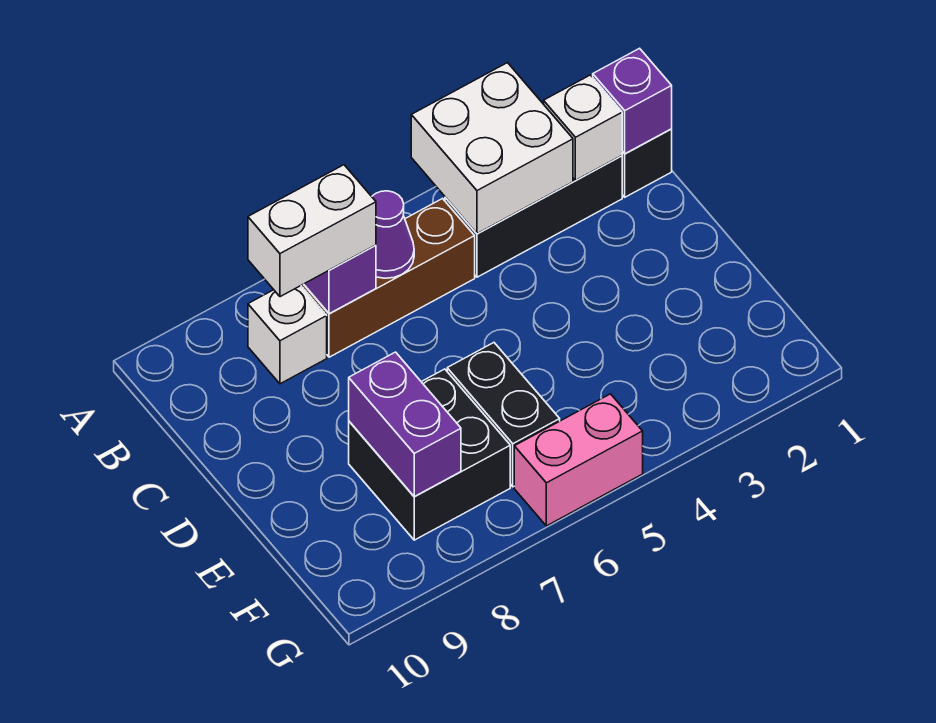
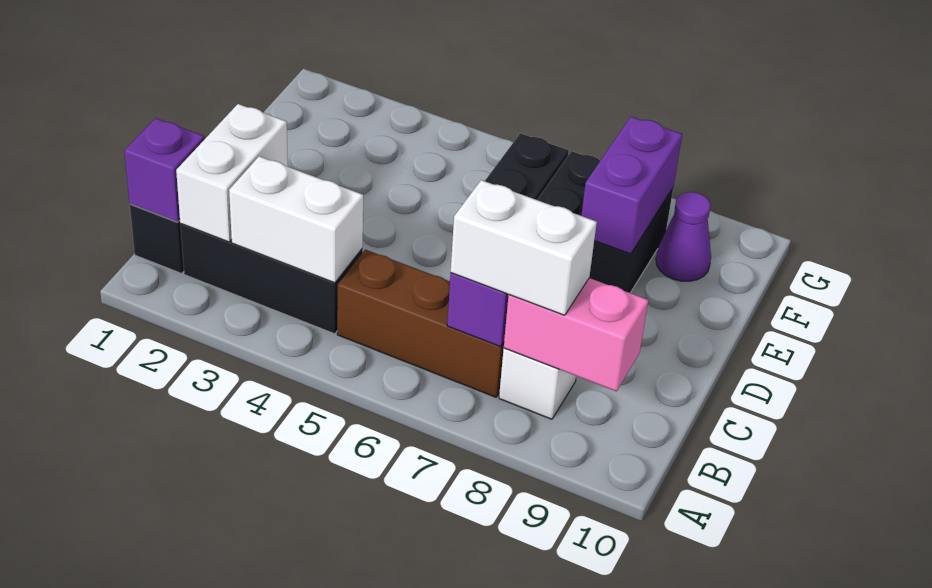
white 2x2 brick [411,63,573,234] -> white 1x2 brick [229,156,363,283]
white 1x1 brick [544,75,622,180] -> white 1x2 brick [176,104,288,242]
purple 1x1 cone [372,191,414,278] -> purple 1x1 cone moved to [656,192,711,281]
pink 1x2 brick [514,394,643,526] -> pink 1x2 brick moved to [504,278,648,391]

